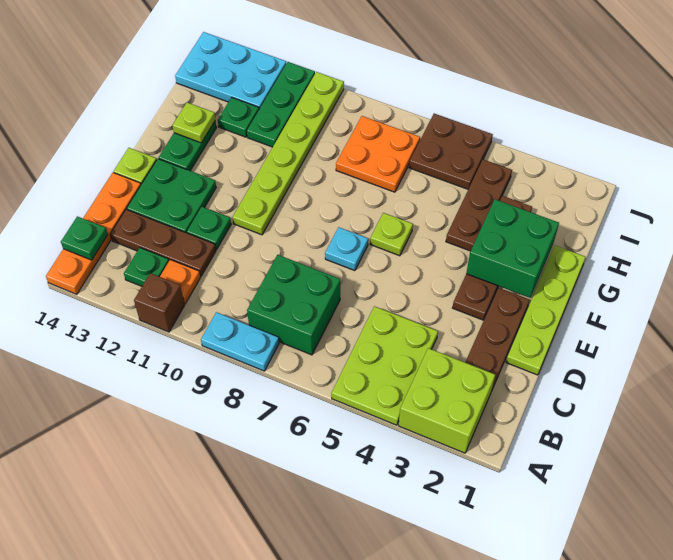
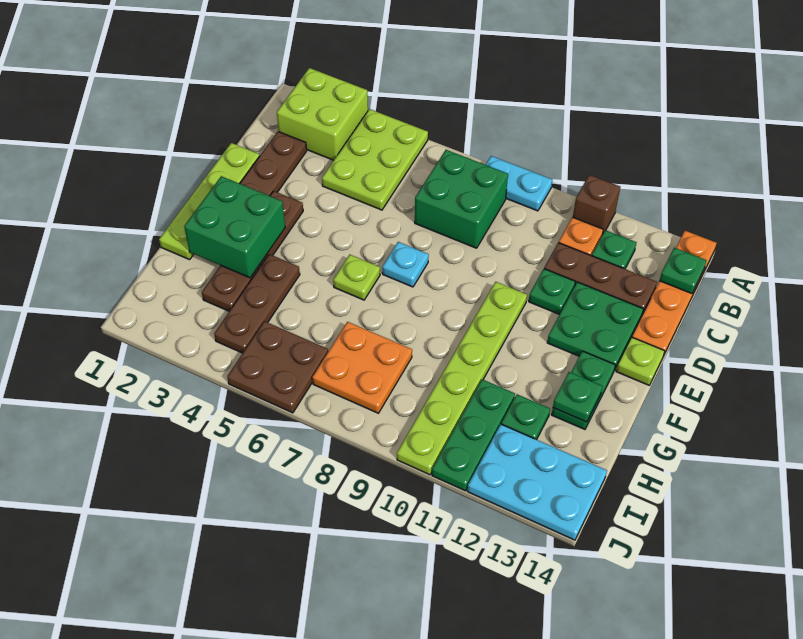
lime 1x1 plate [172,103,215,143] -> green 1x1 plate [553,372,603,422]

